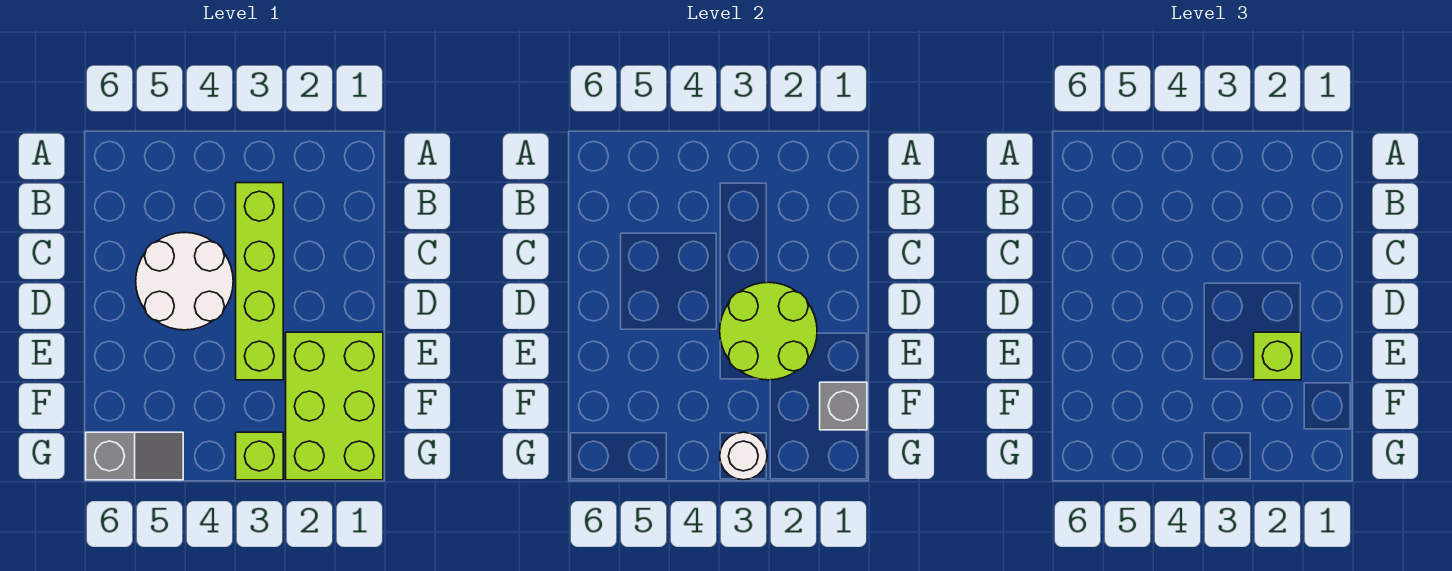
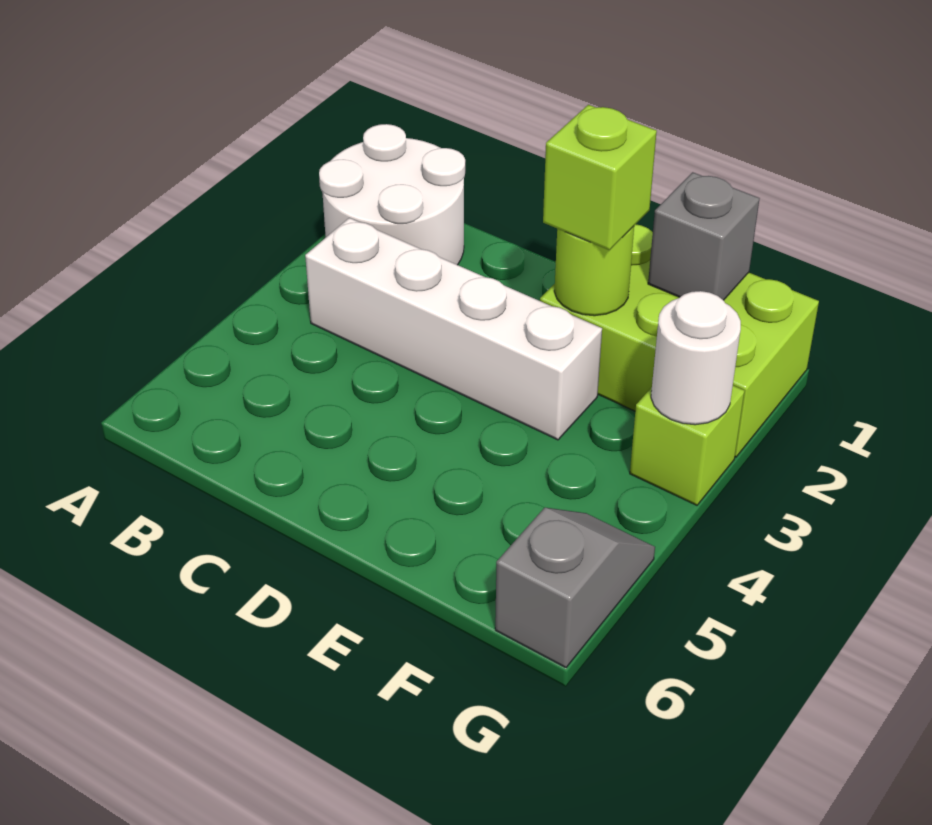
lime 1x4 brick [236,183,283,380] -> white 1x4 brick [305,218,602,440]
white 2x2 round brick [136,233,233,330] -> white 2x2 round brick moved to [319,124,465,265]
lime 2x2 round brick [720,282,817,380] -> lime 1x1 round brick [554,226,634,316]

